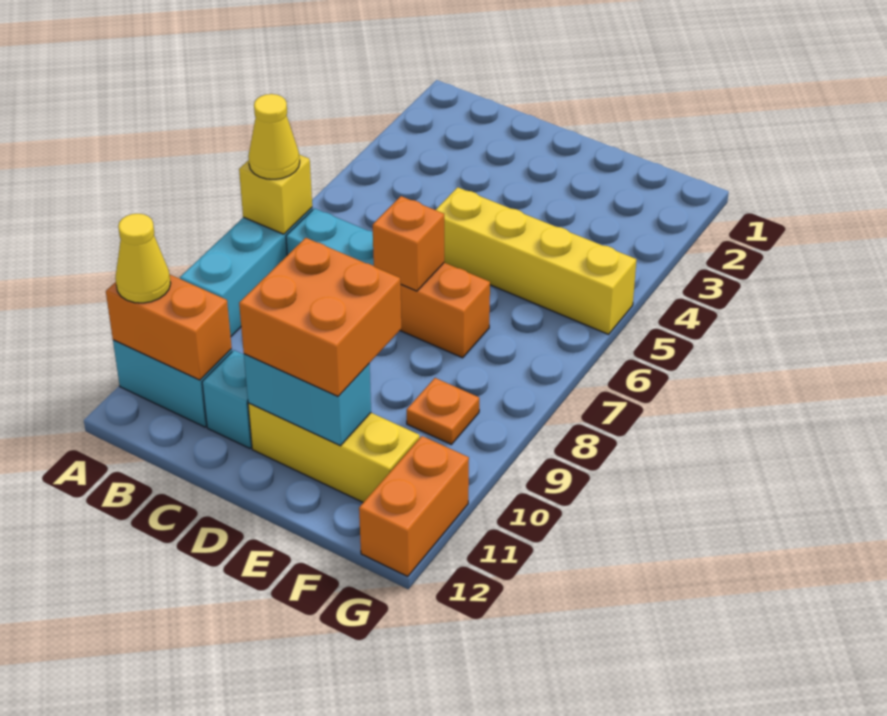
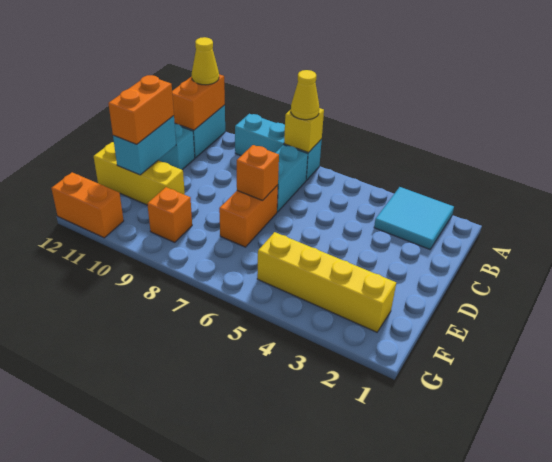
none -> cyan 2x2 tile [374,187,454,249]
yellow 1x4 brick [436,187,637,334] -> yellow 1x4 brick turned to [257,232,396,332]
orange 2x2 brick [239,238,401,396] -> orange 1x2 brick [108,75,174,144]
yellow 1x3 brick [248,403,420,502] -> yellow 1x3 brick turned to [94,142,185,205]
orange 1x1 plate [407,378,479,444] -> orange 1x1 brick [147,187,192,242]

